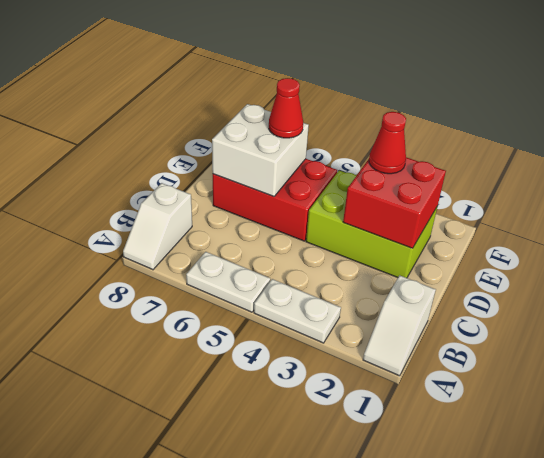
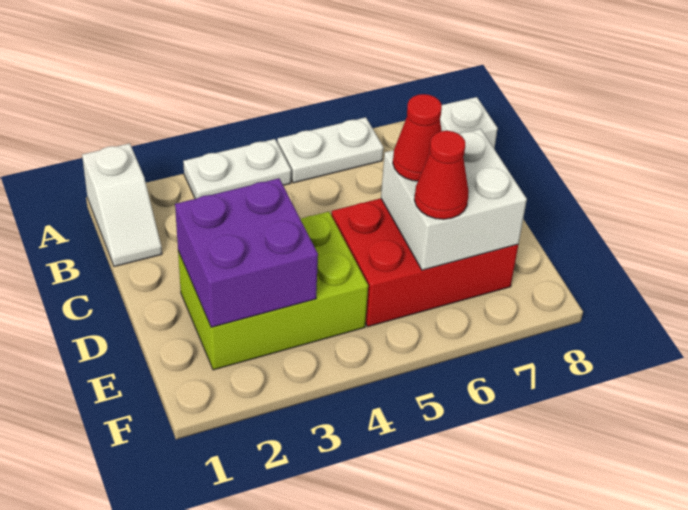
white 1x2 slope [363,275,436,376] -> white 1x2 slope turned to [82,143,162,267]
red 2x2 brick [343,157,446,248] -> purple 2x2 brick [175,178,318,327]
red 1x1 cone [369,112,406,174] -> red 1x1 cone moved to [393,94,442,181]

